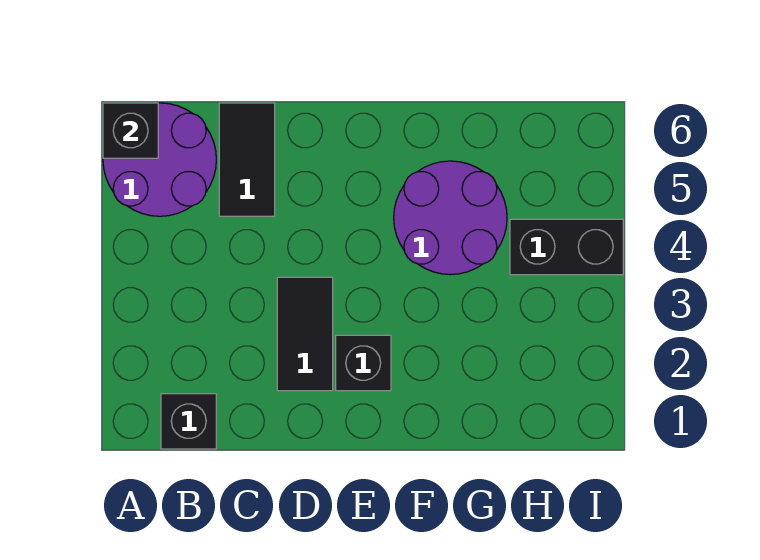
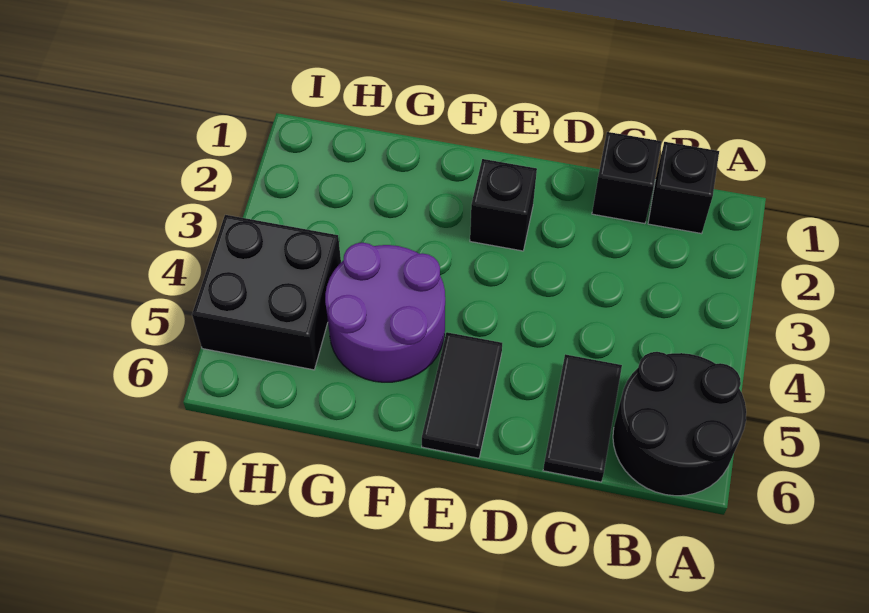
purple 2x2 round brick [103,103,216,216] -> black 2x2 round brick [613,352,746,496]
black 1x1 brick [103,103,158,158] -> black 1x1 brick moved to [592,132,661,224]
black 1x2 tile [277,277,333,391] -> black 1x2 tile moved to [422,332,502,458]
black 1x2 brick [510,219,623,275] -> black 2x2 brick [192,215,341,370]

